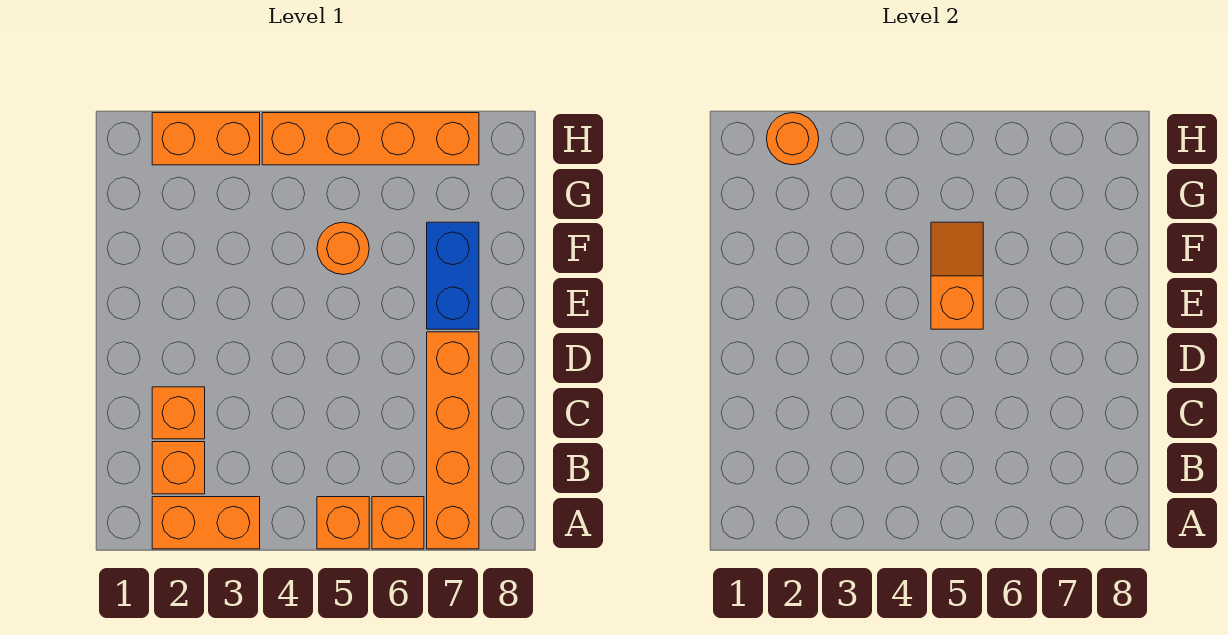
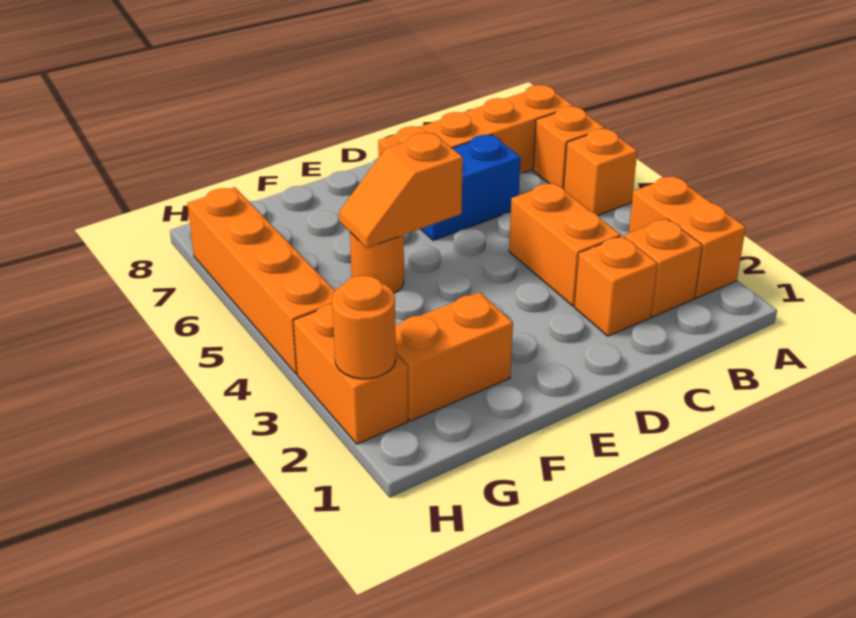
none -> orange 1x2 brick [509,183,621,306]
blue 1x2 brick [427,222,479,329] -> blue 1x2 brick moved to [421,135,521,241]
none -> orange 1x2 brick [395,292,513,421]

